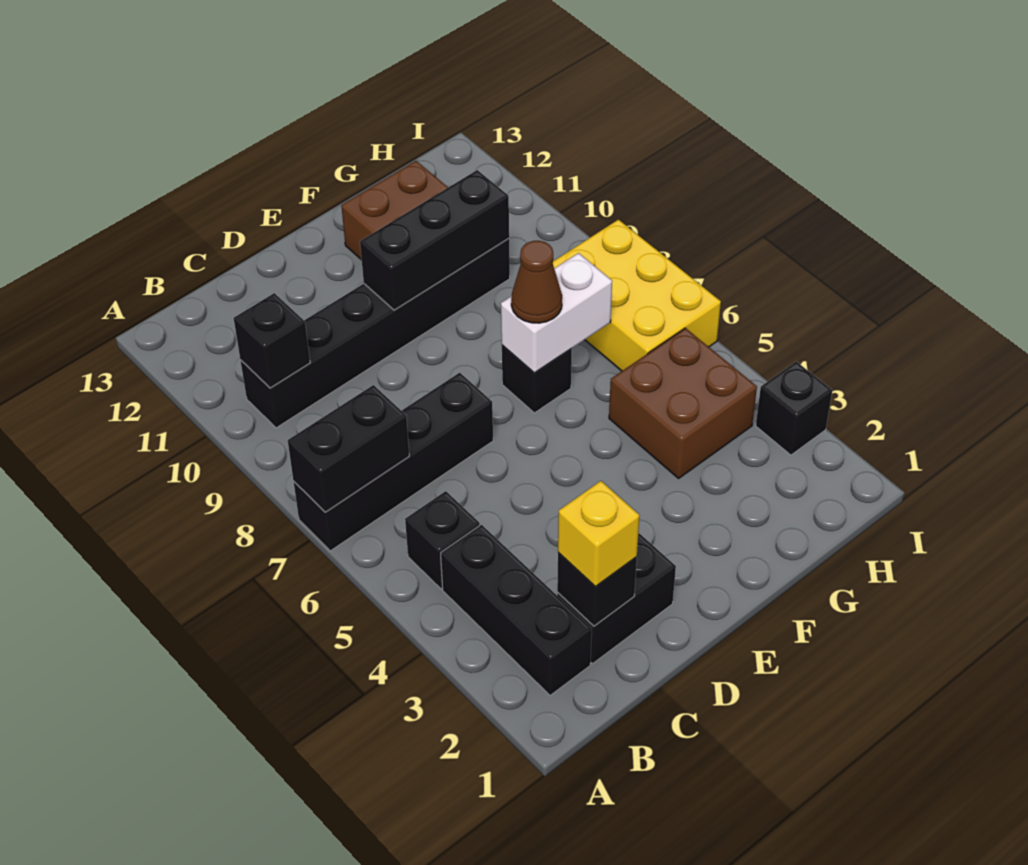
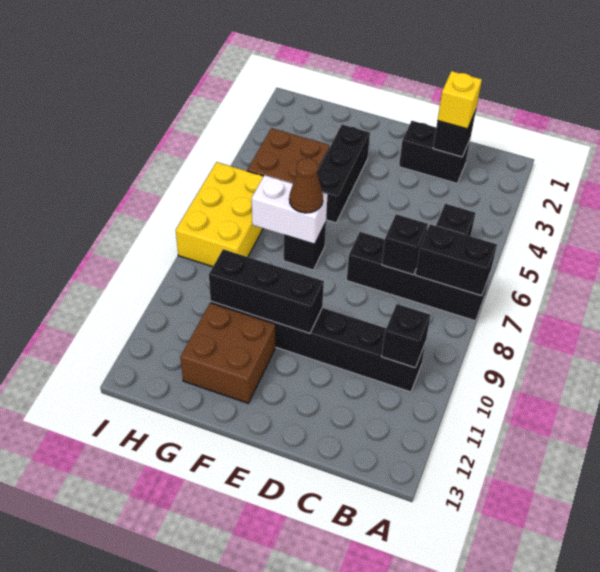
black 1x3 brick [441,525,592,695] -> black 1x3 brick moved to [318,125,370,223]
black 1x1 brick [756,362,832,455] -> black 1x1 brick moved to [382,214,428,275]

